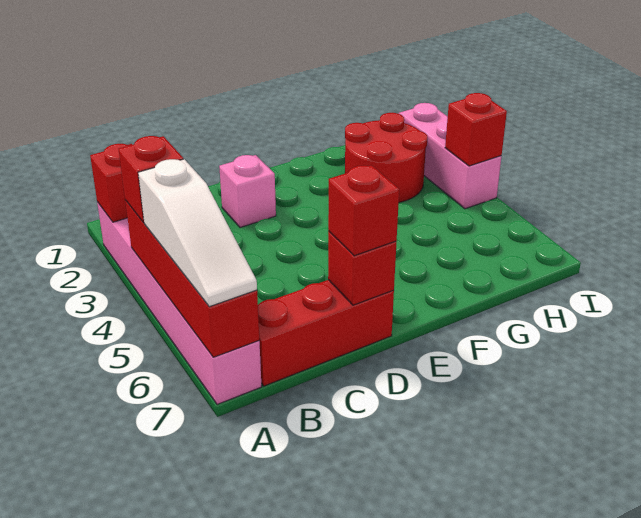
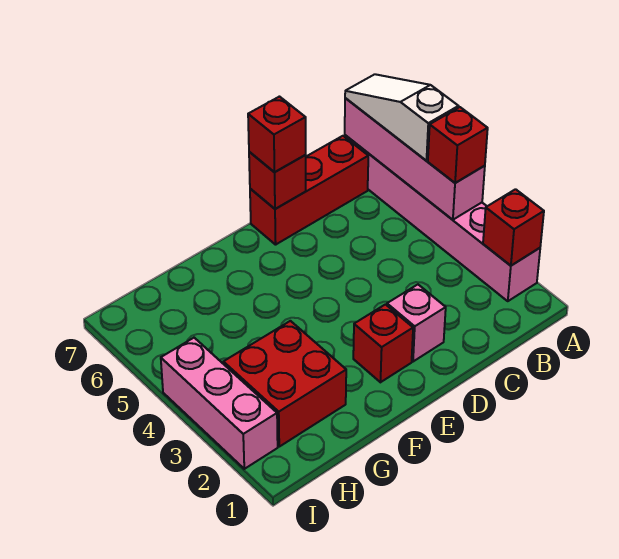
red 1x4 brick [125,200,259,357] -> pink 1x4 brick [345,98,485,220]
red 2x2 round brick [345,113,428,202] -> red 2x2 brick [223,321,346,447]
red 1x1 brick [445,93,507,166] -> red 1x1 brick moved to [353,305,413,382]

